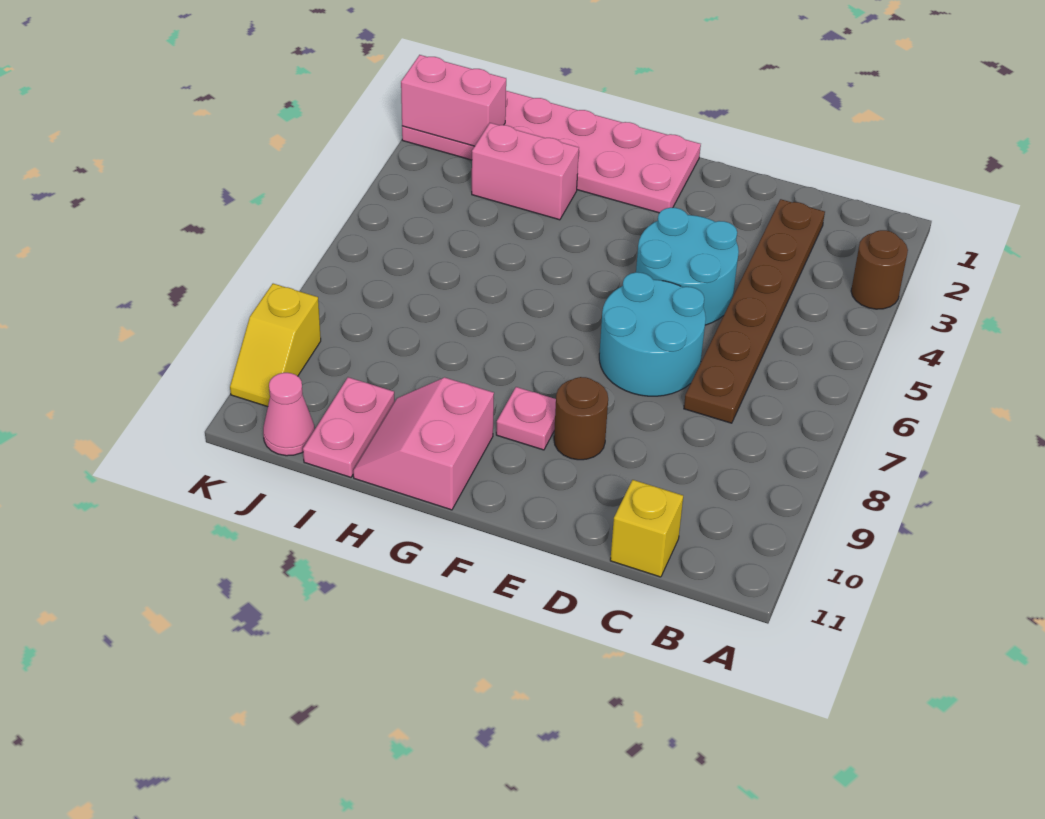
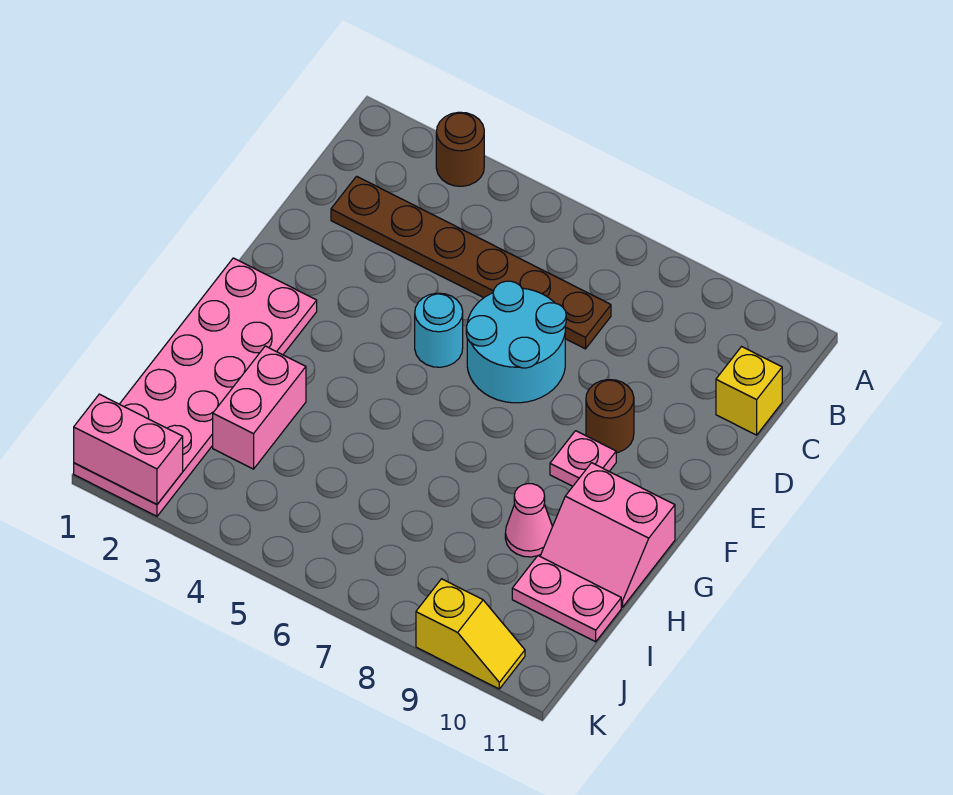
cyan 2x2 round brick [636,208,739,325] -> cyan 1x1 round brick [415,293,463,367]
pink 1x2 brick [401,55,506,146] -> pink 1x2 brick turned to [74,394,183,504]
pink 1x1 cone [263,373,315,456] -> pink 1x1 cone moved to [505,484,552,557]

